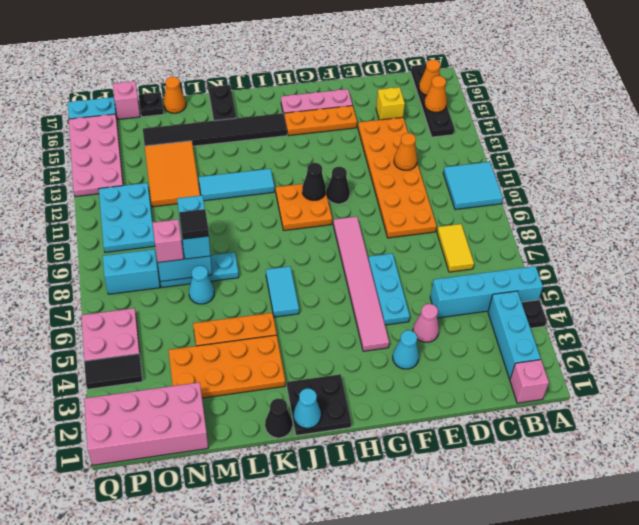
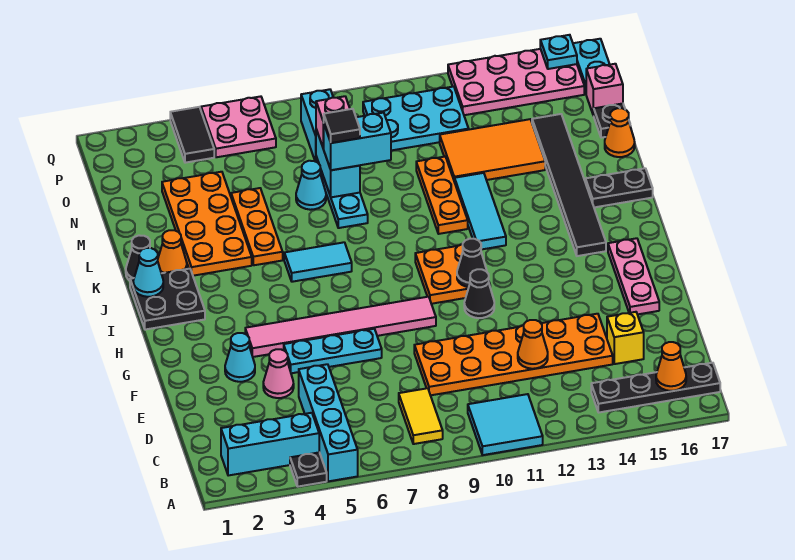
pink 1x1 brick [510,360,549,403] -> none
orange 1x1 cone [424,76,447,112] -> orange 1x1 cone moved to [158,230,187,273]
yellow 1x2 tile [437,224,474,272] -> yellow 1x2 tile turned to [399,388,443,444]
orange 1x3 plate [285,106,357,136] -> orange 1x3 plate moved to [416,157,468,234]
pink 2x4 brick [84,382,208,465] -> none
none -> cyan 1x1 plate [540,35,577,69]

